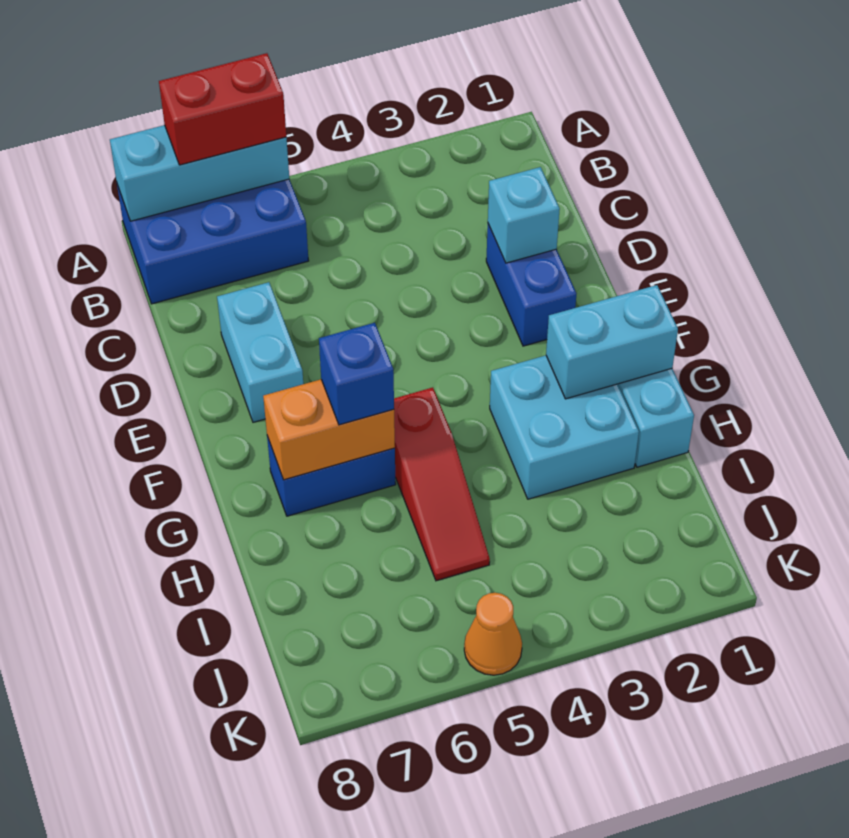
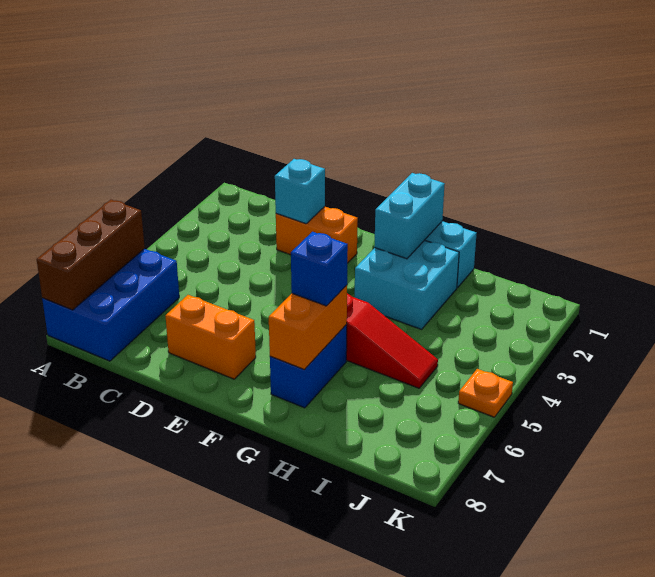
cyan 1x3 brick [110,125,289,221] -> brown 1x3 brick [37,200,145,310]
red 1x2 brick [159,53,286,165] -> none
blue 1x2 brick [486,224,576,346] -> orange 1x2 brick [276,207,358,263]
cyan 1x2 brick [217,282,303,422] -> orange 1x2 brick [166,295,256,379]
orange 1x1 cone [464,593,522,675] -> orange 1x1 plate [458,369,513,417]

